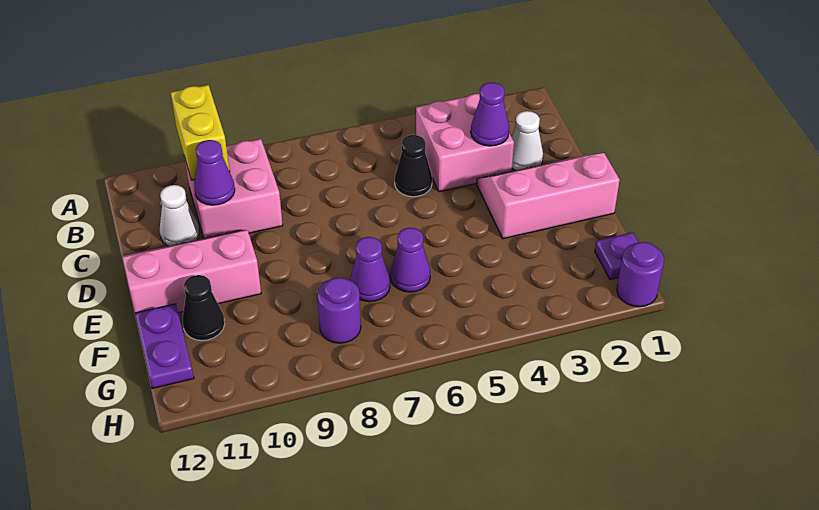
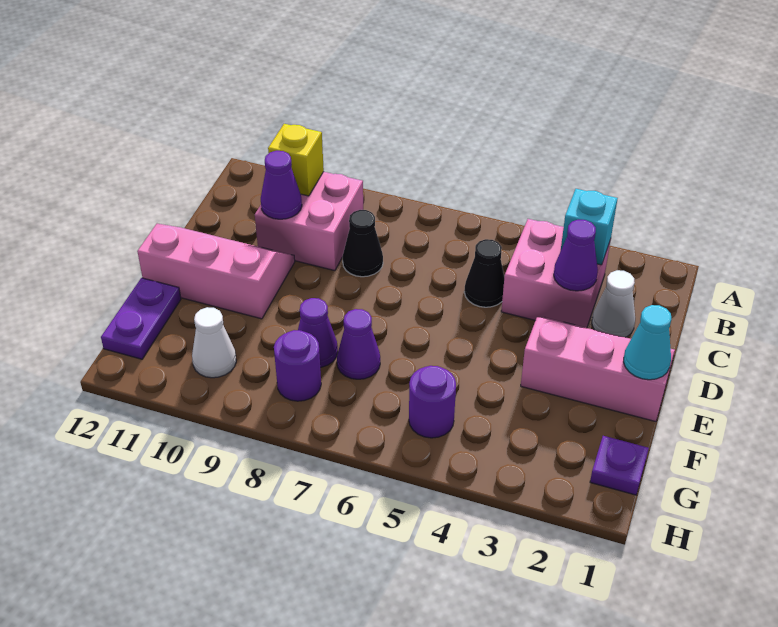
yellow 1x2 brick [170,85,230,180] -> yellow 1x1 brick [268,124,324,196]
none -> cyan 1x1 brick [561,189,618,265]
white 1x1 cone [160,185,199,246] -> white 1x1 cone moved to [192,307,236,378]
none -> cyan 1x1 cone [624,305,671,380]
purple 1x1 cone [390,228,430,292] -> purple 1x1 cone moved to [298,298,338,367]
black 1x1 cone [183,275,225,341] -> black 1x1 cone moved to [343,210,383,277]
purple 1x1 round brick [617,242,664,307] -> purple 1x1 round brick moved to [409,366,456,438]

